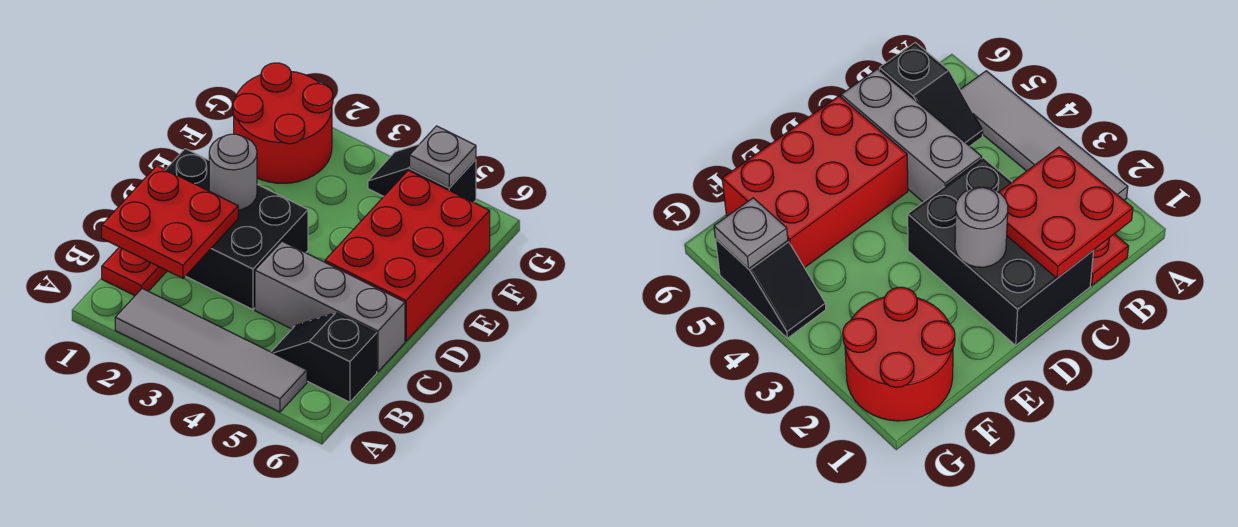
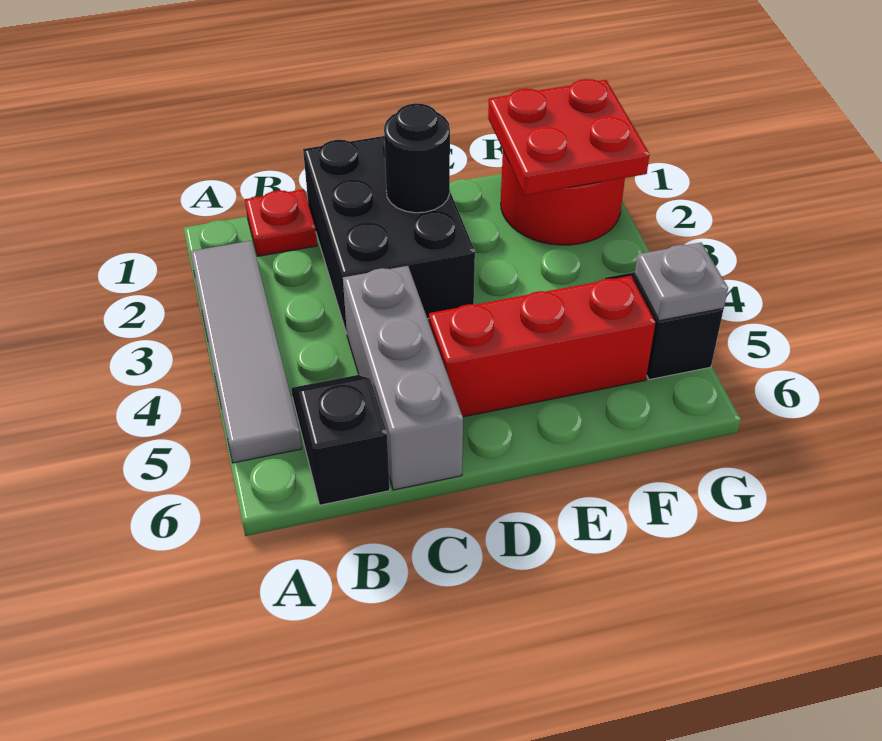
red 2x2 plate [102,166,238,278] -> red 2x2 plate moved to [488,79,650,195]
grey 1x1 round brick [209,134,257,210] -> black 1x1 round brick [384,103,450,213]
red 2x3 brick [325,170,490,341] -> red 1x3 brick [429,276,655,417]

